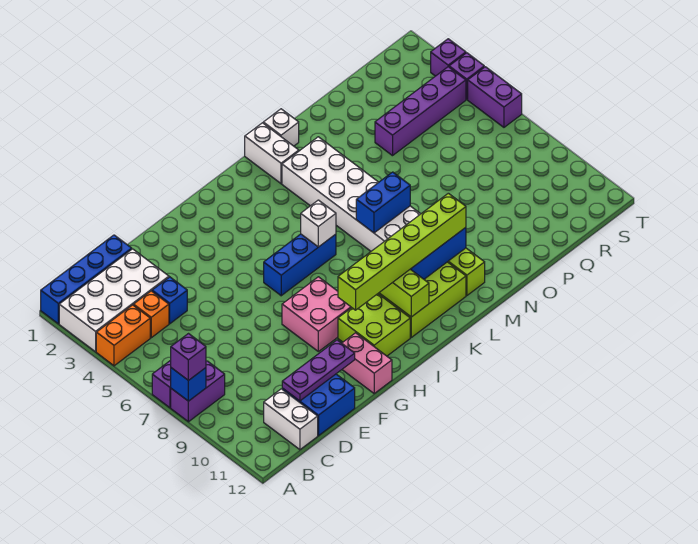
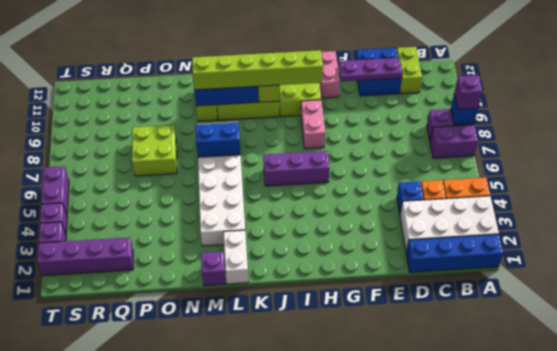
white 1x2 brick [264,389,318,450] -> lime 1x2 brick [397,47,422,94]
pink 2x2 brick [282,277,352,352] -> pink 1x2 brick [301,100,325,149]
blue 1x3 brick [264,234,336,296] -> purple 1x3 brick [263,151,330,186]
white 1x1 brick [301,200,336,247] -> none
white 1x1 brick [263,109,299,146] -> purple 1x1 brick [201,252,225,286]
none -> lime 2x2 brick [132,125,177,176]
purple 1x4 brick [375,67,466,156] -> purple 1x4 brick moved to [37,237,133,276]

